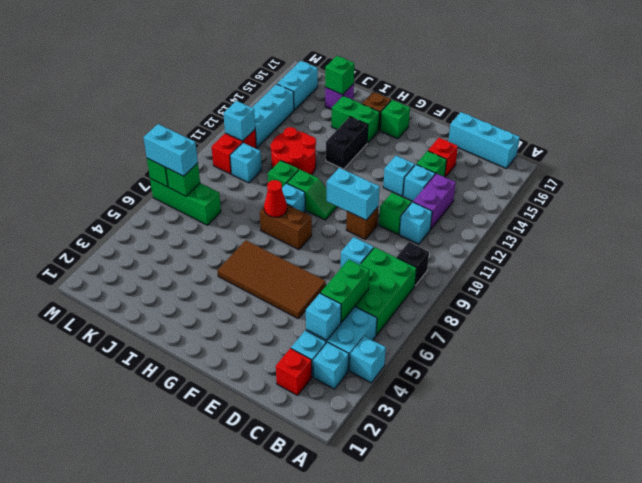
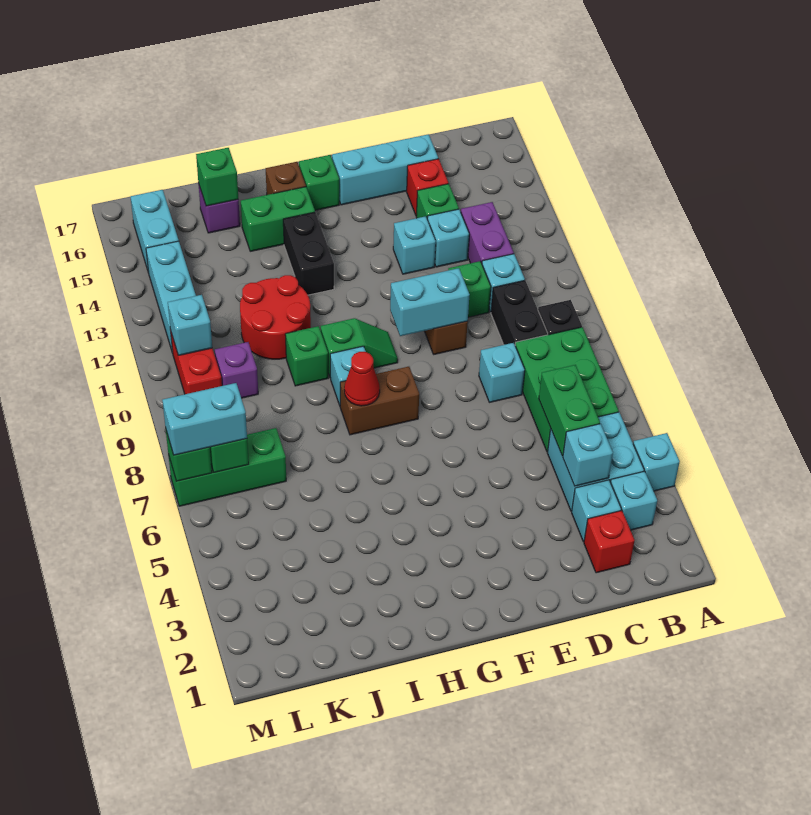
cyan 1x3 brick [448,112,520,169] -> cyan 1x3 brick moved to [332,134,438,205]
none -> black 1x2 brick [491,280,548,345]
brown 2x4 tile [217,240,326,318] -> none
cyan 1x1 brick [230,143,262,183] -> purple 1x1 brick [215,342,258,398]

